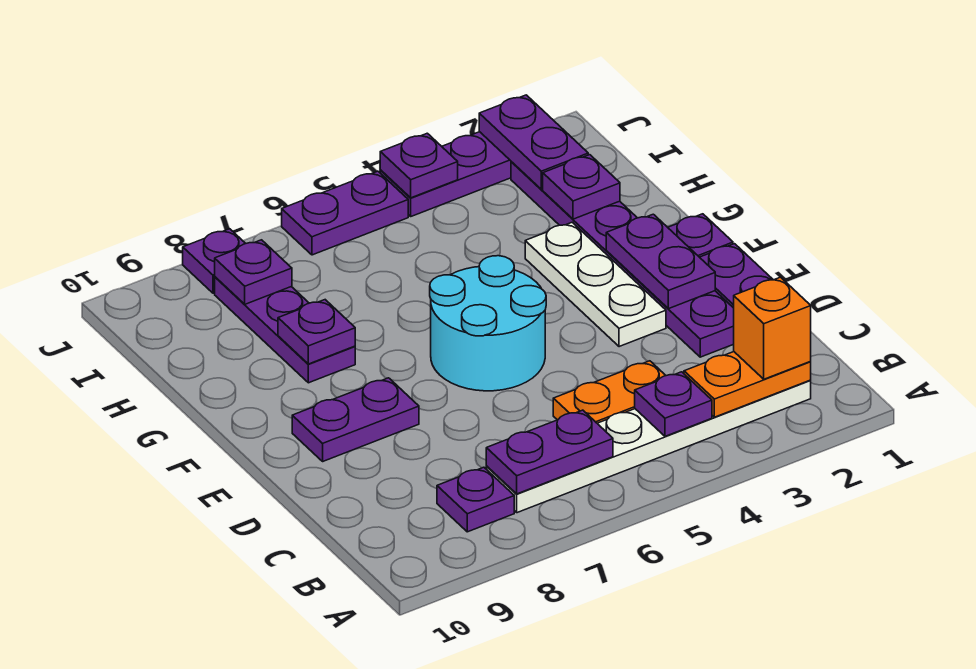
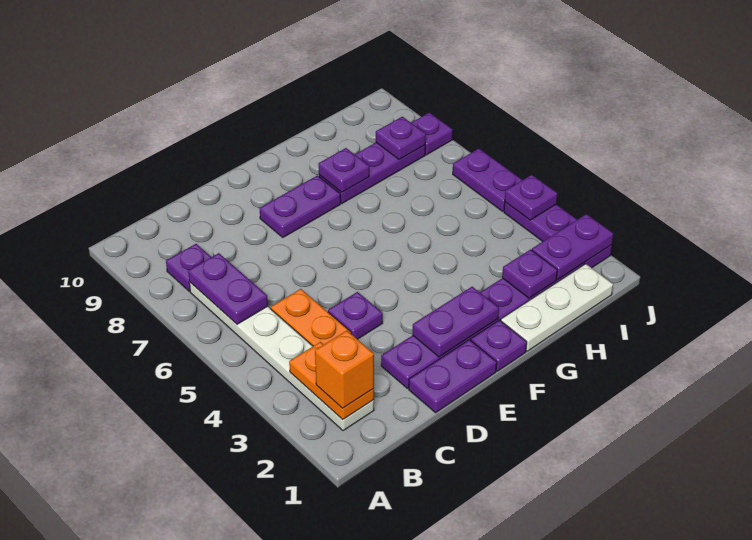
purple 1x1 plate [635,372,712,436] -> purple 1x1 plate moved to [328,292,383,339]
white 1x3 plate [525,222,666,347] -> white 1x3 plate moved to [501,264,613,351]
cyan 2x2 round brick [430,256,546,391] -> none
purple 1x2 plate [292,378,419,461] -> purple 1x2 plate turned to [259,175,341,237]

